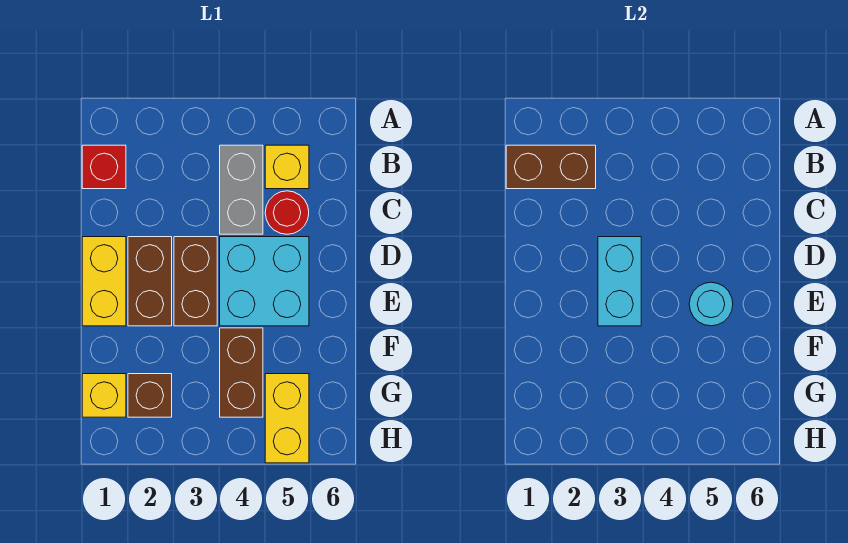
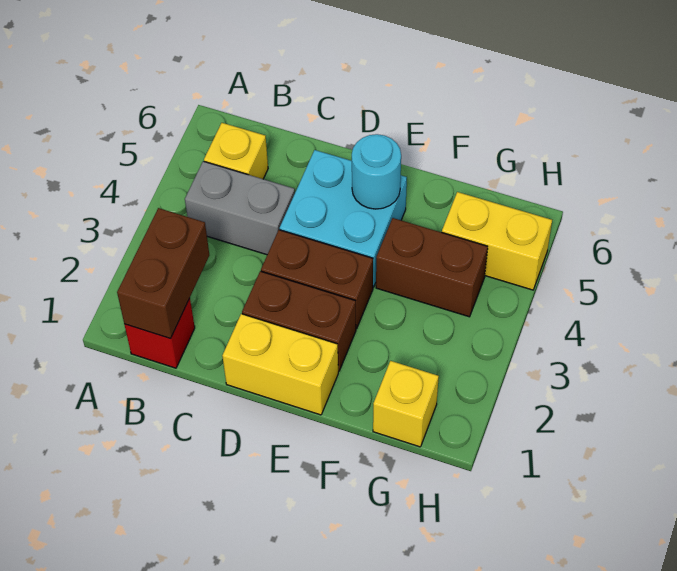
red 1x1 round brick [265,191,309,234] -> none
cyan 1x2 brick [598,237,641,326] -> none
brown 1x1 brick [128,374,172,417] -> none

